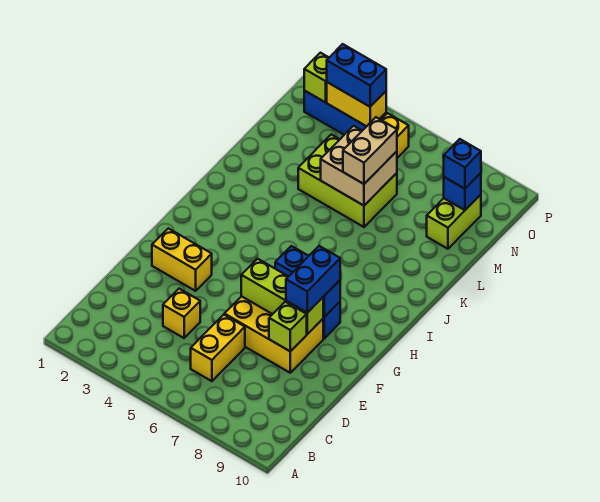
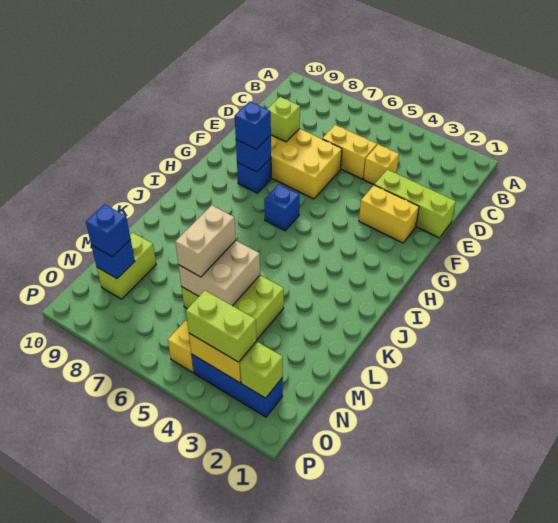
yellow 1x2 brick [191,315,245,381] -> yellow 1x2 brick turned to [322,125,377,179]
lime 1x3 brick [241,259,323,334] -> lime 1x3 brick moved to [375,170,456,238]
blue 1x2 brick [286,246,340,313] -> blue 1x1 brick [235,101,271,149]
blue 1x2 brick [327,44,386,107] -> lime 1x2 brick [186,291,256,362]

